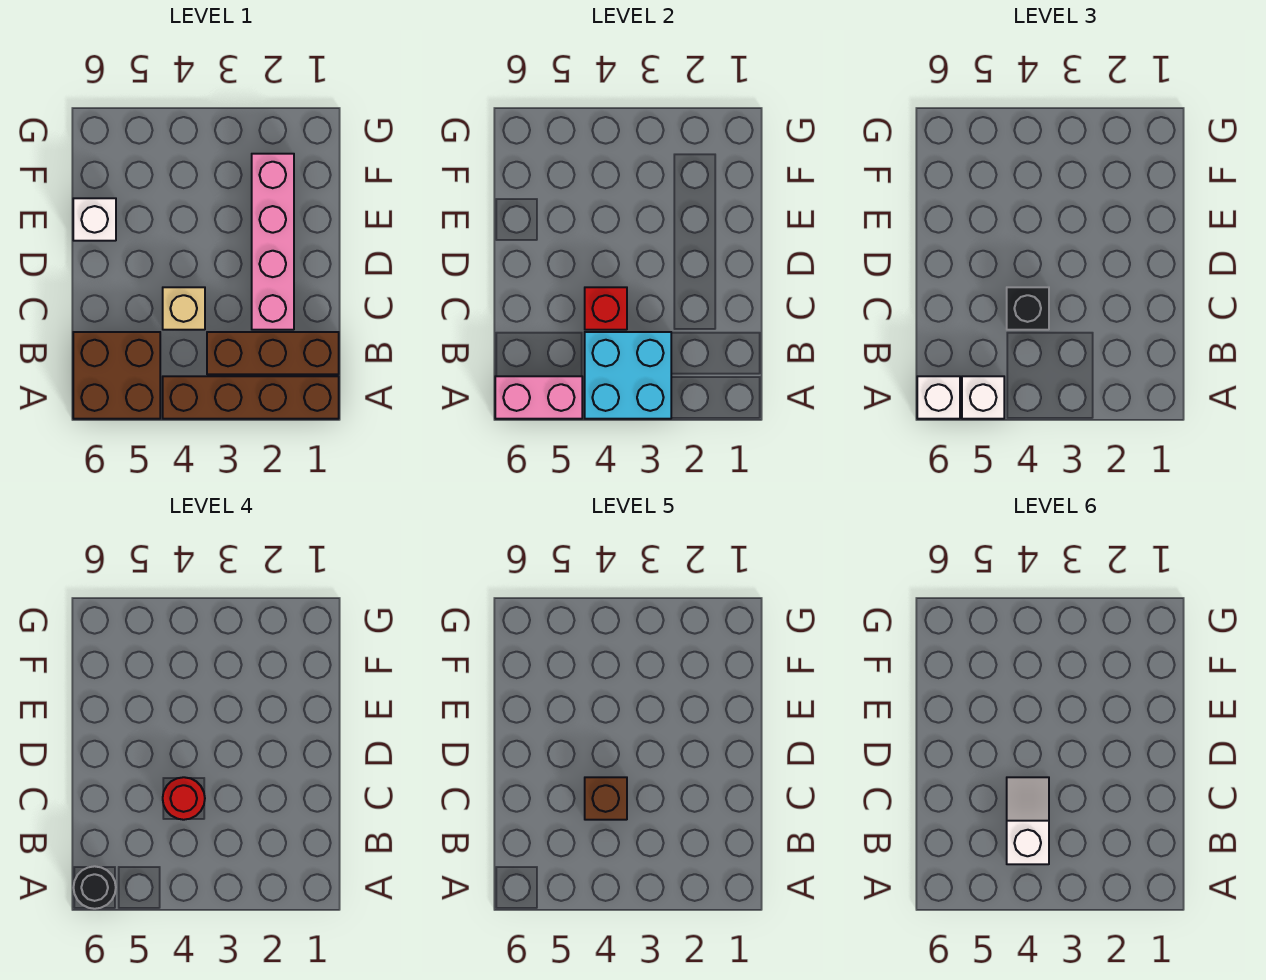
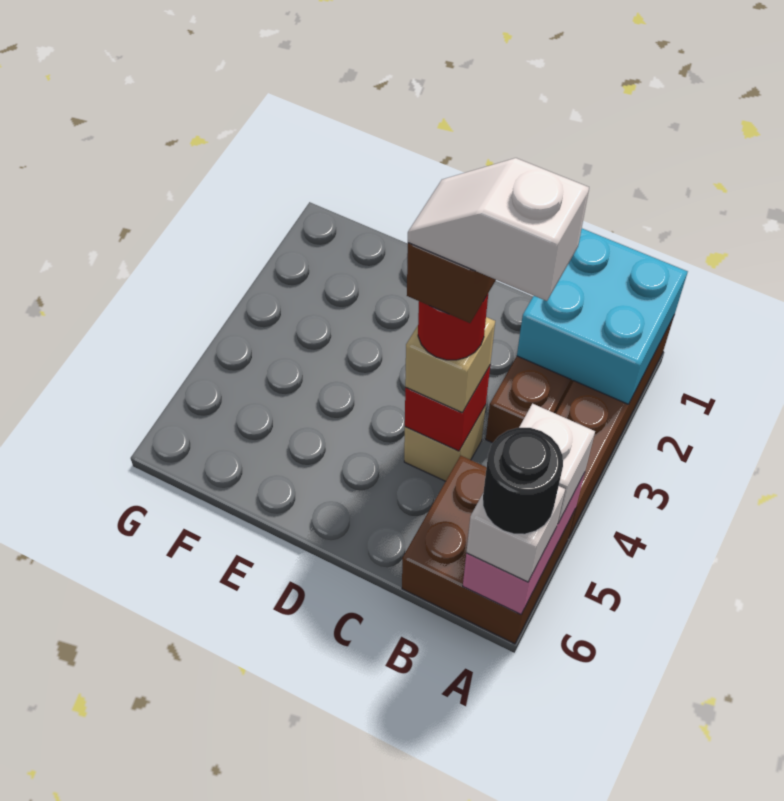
cyan 2x2 brick [585,332,671,419] -> cyan 2x2 brick moved to [517,229,688,404]
pink 1x4 brick [252,154,294,330] -> none
black 1x1 brick [1007,287,1049,330] -> tan 1x1 brick [405,317,495,413]
white 1x1 brick [73,198,116,241] -> none

